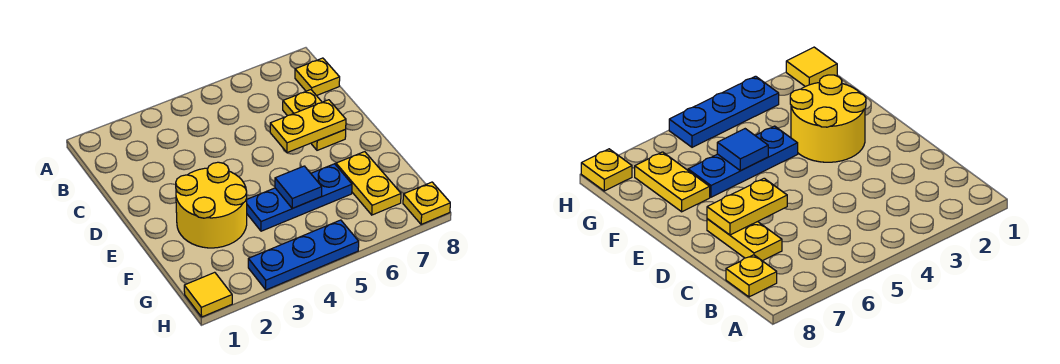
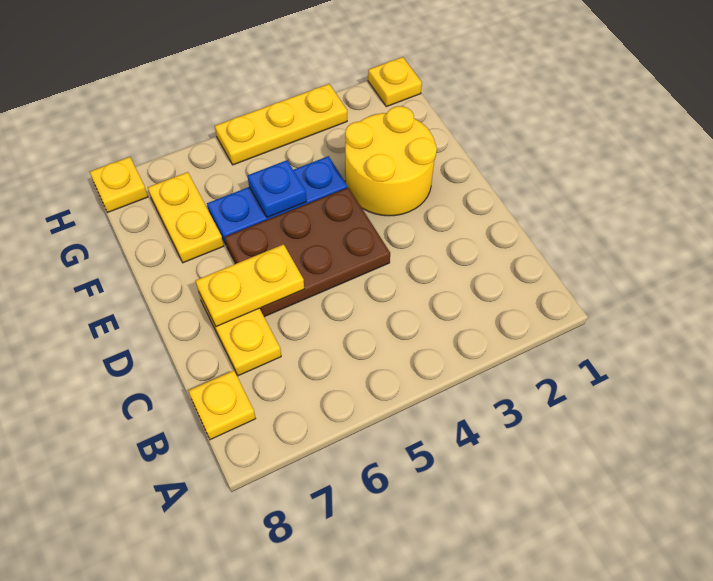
none -> brown 2x3 plate [225,188,390,317]
blue 1x1 tile [275,166,322,208] -> blue 1x1 plate [248,160,307,218]
yellow 1x1 tile [184,272,232,317] -> yellow 1x1 plate [368,57,422,107]
blue 1x3 plate [248,220,359,290] -> yellow 1x3 plate [215,84,347,165]

